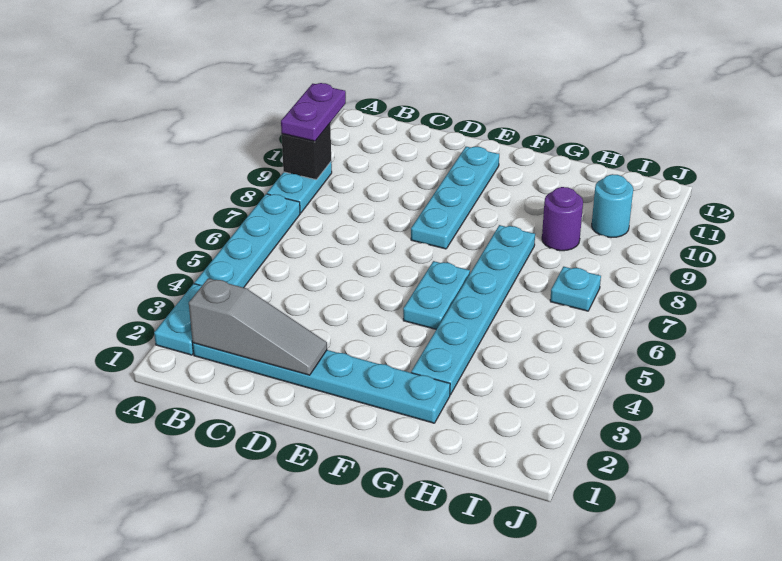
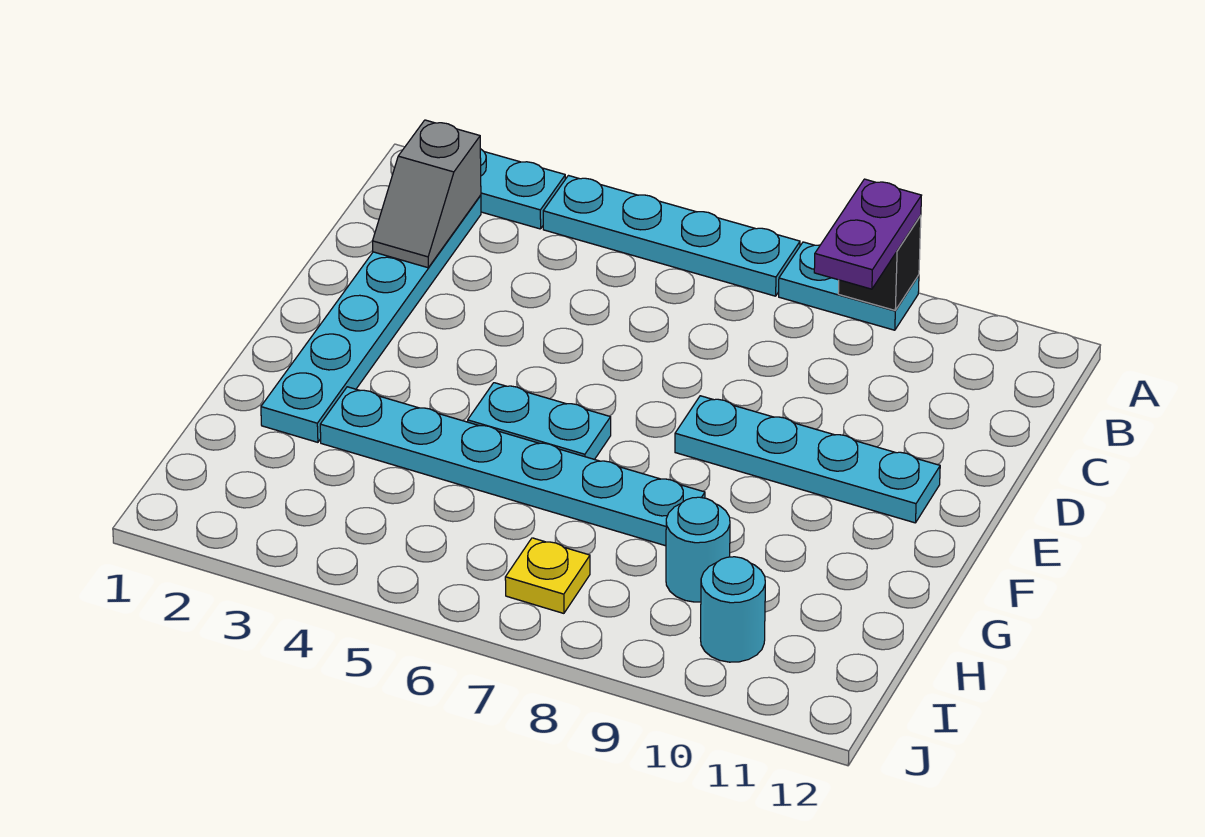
purple 1x2 plate [281,83,346,141] -> purple 1x2 plate turned to [814,179,921,289]
grey 1x3 slope [189,278,327,375] -> grey 1x2 slope [373,120,481,268]
purple 1x1 round brick [542,187,583,251] -> cyan 1x1 round brick [666,497,730,602]
cyan 1x1 plate [550,267,601,311] -> yellow 1x1 plate [505,538,590,613]

